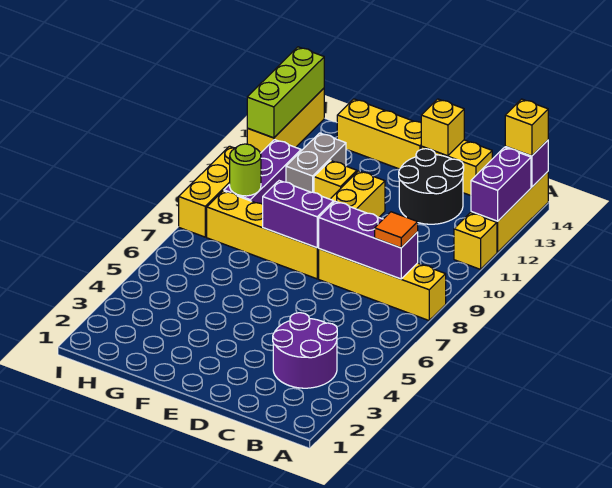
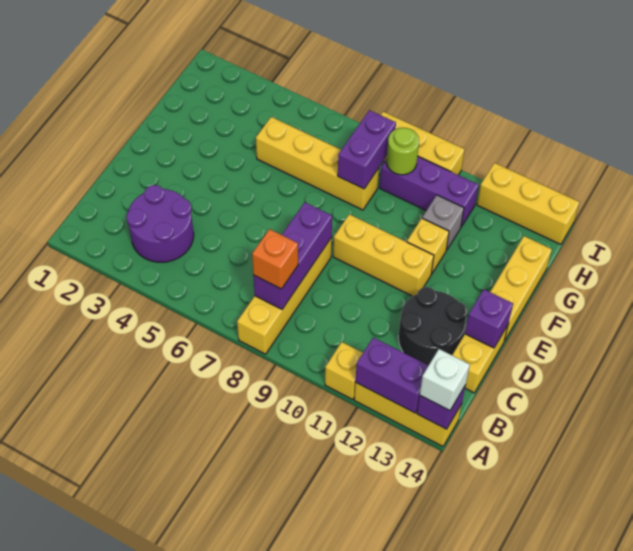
yellow 1x1 brick [505,99,548,156] -> white 1x1 brick [420,349,470,411]
orange 1x1 tile [375,212,418,248] -> orange 1x1 brick [252,229,298,289]
yellow 1x1 brick [421,99,464,156] -> purple 1x1 brick [465,289,513,348]
yellow 1x4 brick [207,191,319,279] -> yellow 1x4 brick turned to [256,117,379,210]
purple 1x2 brick [263,181,334,248] -> purple 1x2 brick moved to [338,110,396,189]
grey 1x2 brick [286,133,346,193] -> grey 1x1 brick [422,195,464,250]
lime 1x3 brick [247,47,324,138] -> none

